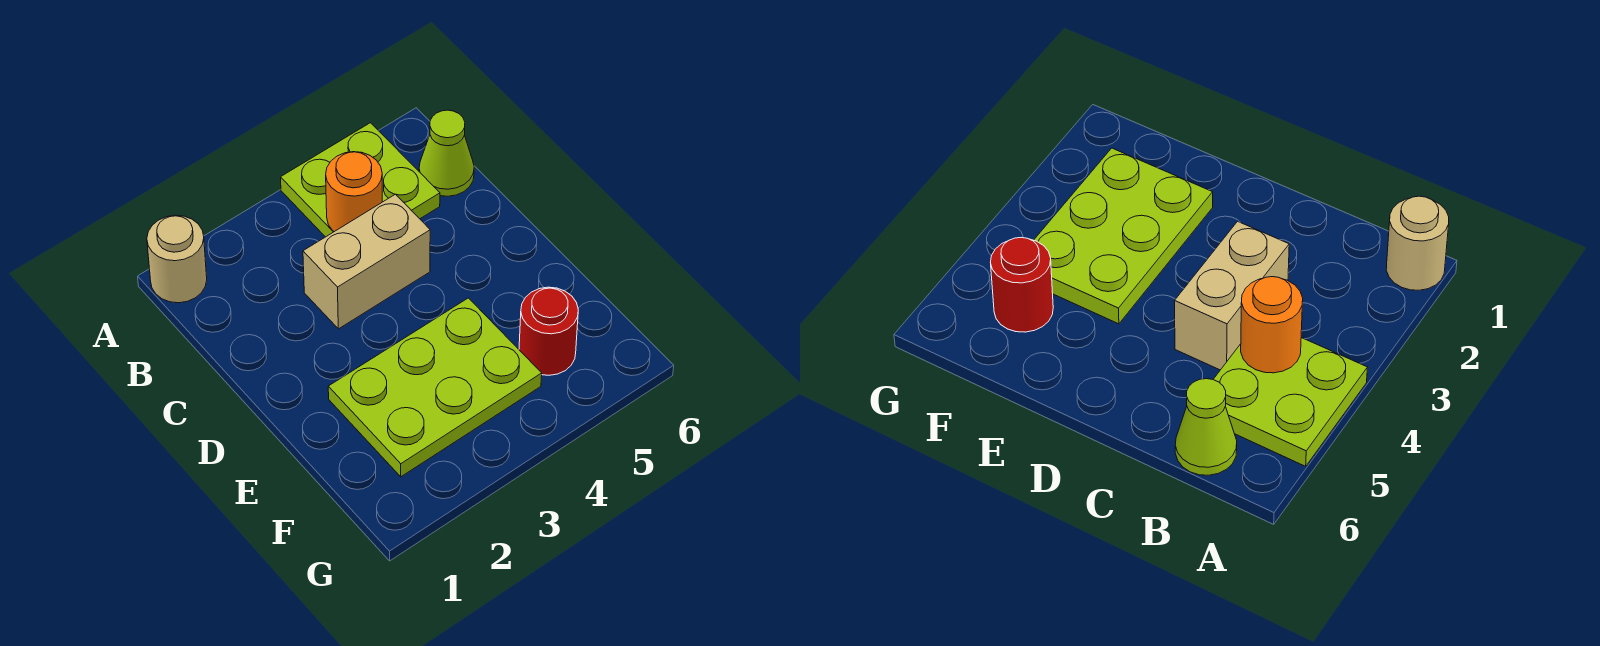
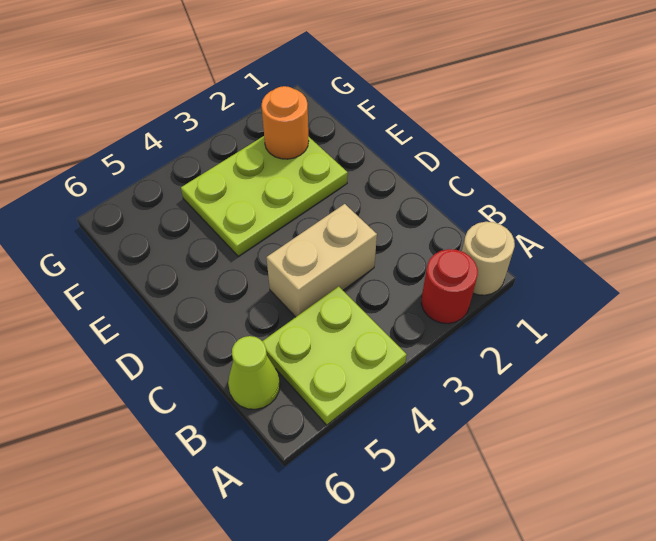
orange 1x1 round brick [326,152,382,232] -> orange 1x1 round brick moved to [261,86,309,159]
red 1x1 round brick [519,287,578,375] -> red 1x1 round brick moved to [421,249,478,324]

